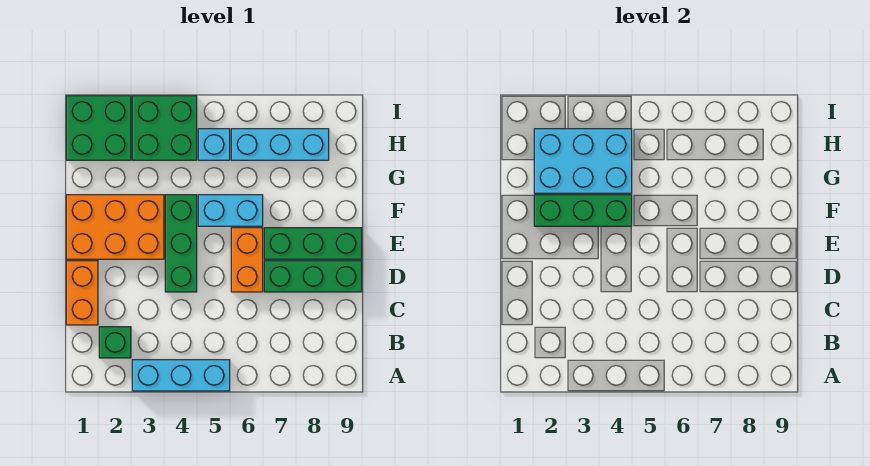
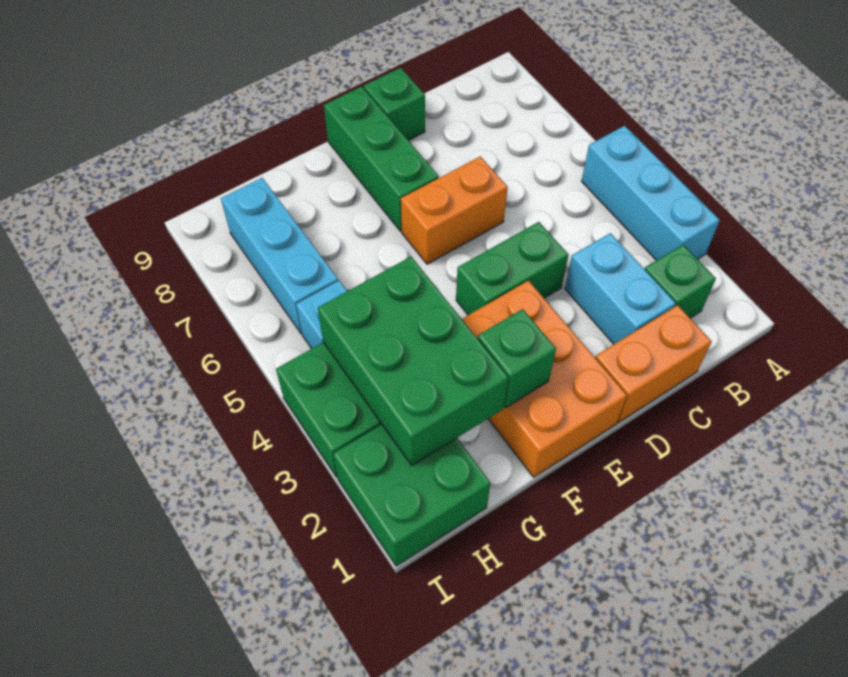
green 1x3 brick [165,195,197,292] -> green 1x2 brick [456,222,568,315]
green 1x3 brick [264,261,362,292] -> green 1x1 brick [364,68,425,141]
green 1x3 brick [534,195,632,226] -> green 1x1 brick [478,309,556,407]
cyan 1x2 brick [198,195,263,226] -> cyan 1x2 brick moved to [565,233,676,344]
cyan 2x3 brick [534,129,632,193] -> green 2x3 brick [318,257,508,465]

